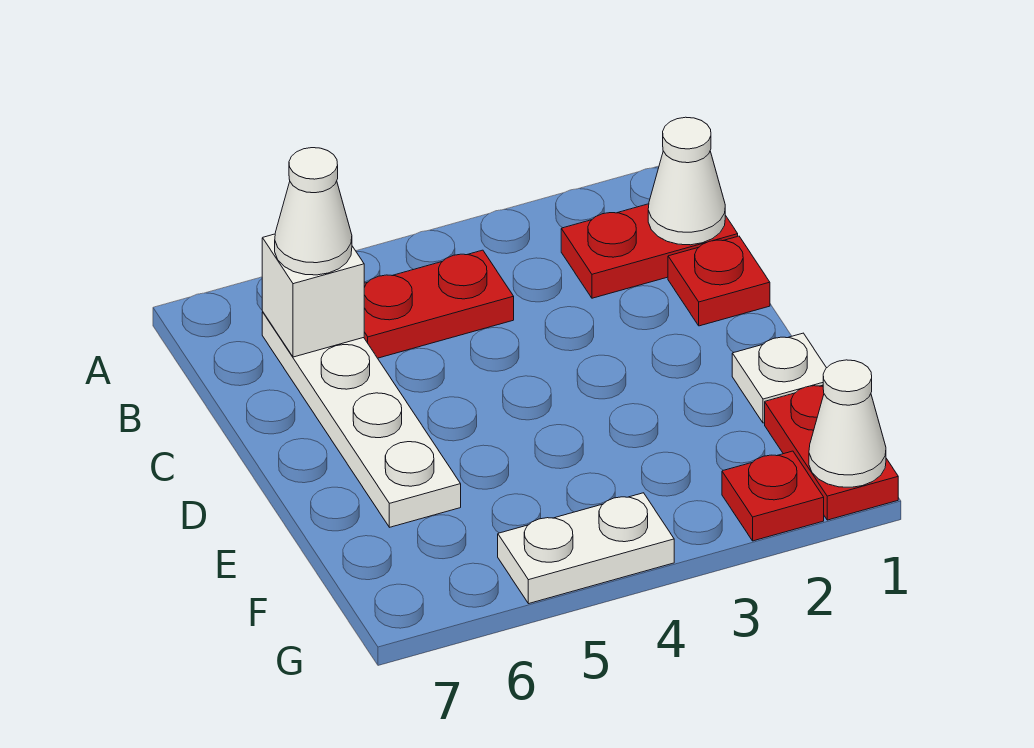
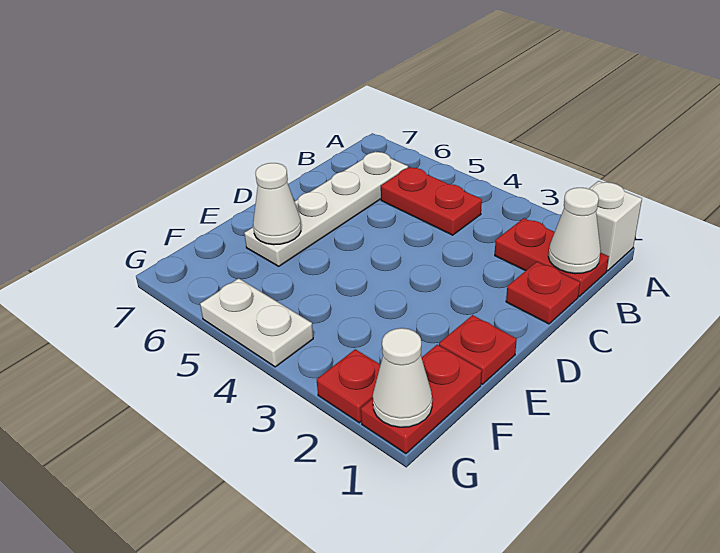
white 1x1 brick [262,234,364,357] -> white 1x1 brick moved to [589,181,642,271]
white 1x1 cone [275,148,352,275] -> white 1x1 cone moved to [253,163,301,245]
white 1x1 plate [732,333,826,423] -> red 1x1 plate [439,315,517,384]

